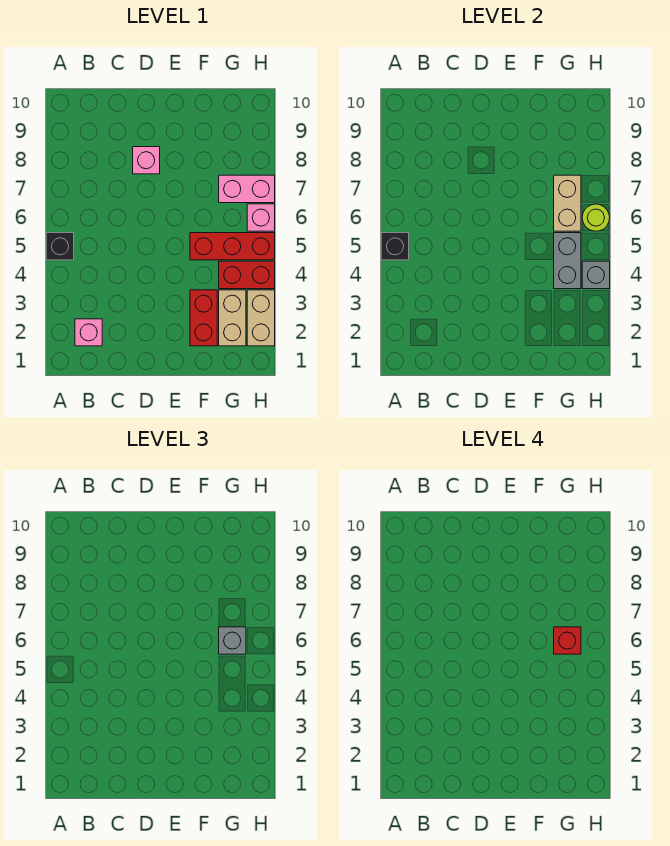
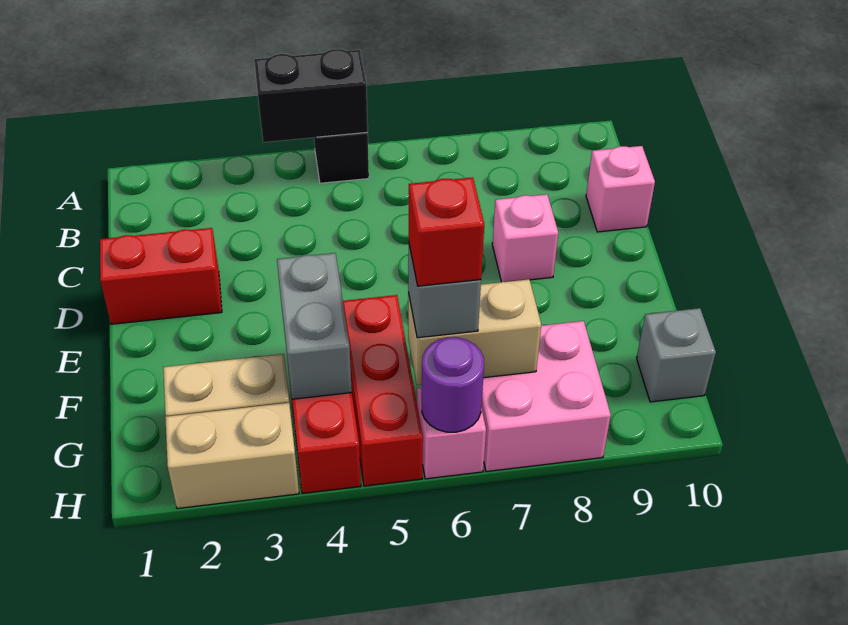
black 1x1 brick [381,233,409,260] -> black 1x2 brick [254,49,368,142]
pink 1x1 brick [75,319,102,346] -> pink 1x1 brick moved to [586,146,655,232]
red 1x2 brick [190,290,217,346] -> red 1x2 brick moved to [100,228,222,324]
grey 1x2 brick [554,233,581,289] -> grey 1x2 brick turned to [277,253,352,399]
pink 1x2 brick [219,175,275,203] -> pink 2x2 brick [481,321,611,472]
grey 1x1 brick [582,261,610,289] -> grey 1x1 brick moved to [637,308,716,402]
lime 1x1 round brick [582,204,610,231] -> purple 1x1 round brick [422,337,484,432]

